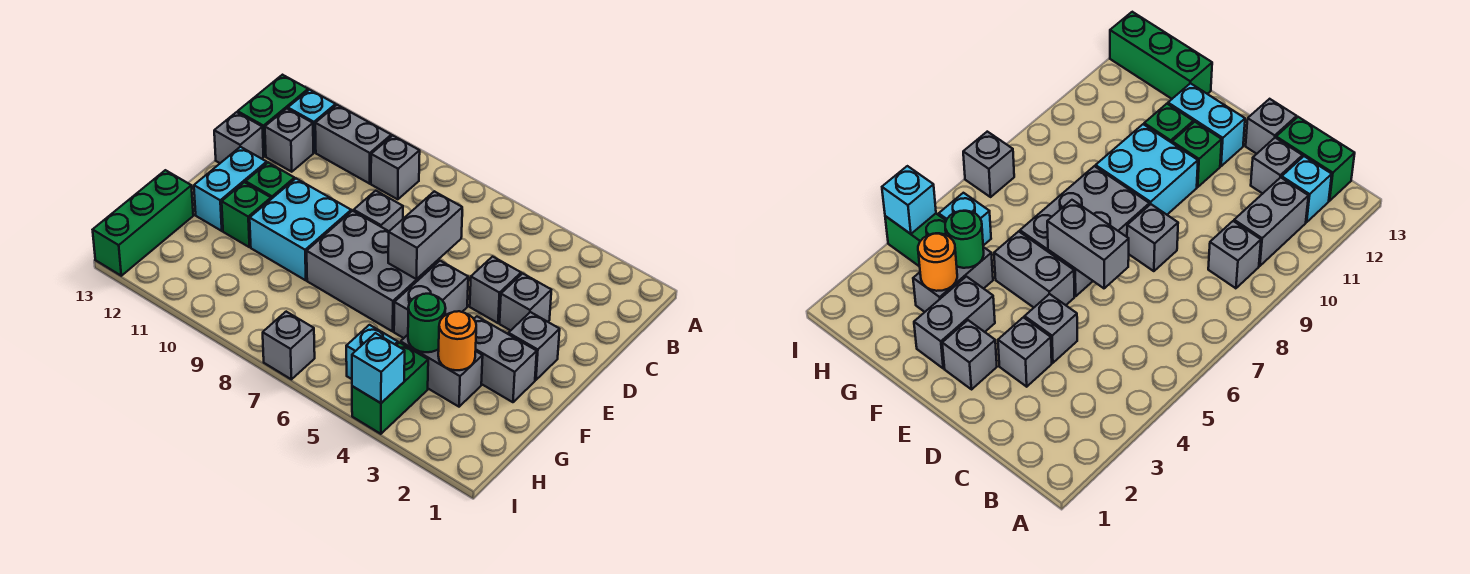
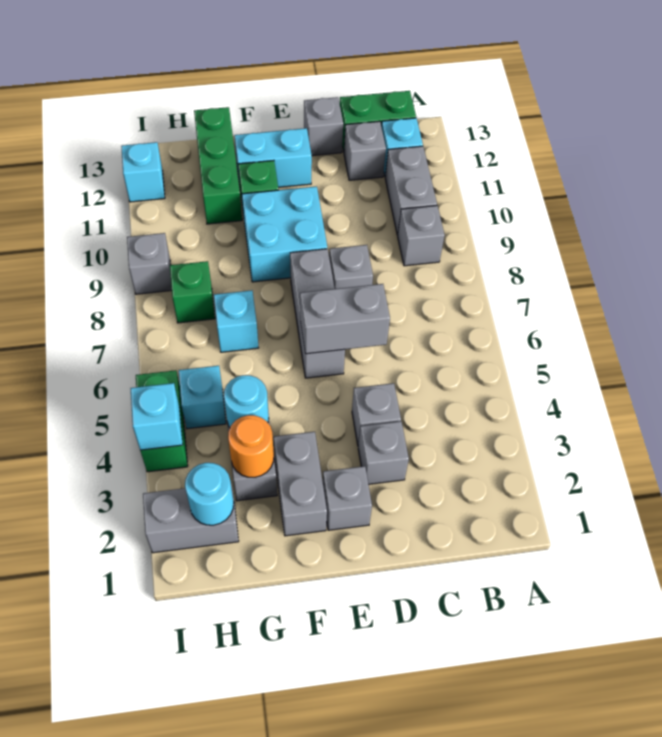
grey 1x2 brick [394,261,468,338] -> grey 1x2 brick moved to [143,483,239,553]
grey 2x3 brick [307,211,439,331] -> grey 1x3 brick [290,249,345,378]
green 1x1 brick [246,163,295,199] -> green 1x1 brick moved to [170,261,215,323]
green 1x1 round brick [408,294,446,352] -> cyan 1x1 round brick [224,375,269,428]
none -> cyan 1x1 brick [214,290,259,352]
green 1x3 brick [93,170,193,276] -> green 1x3 brick turned to [194,107,242,224]
none -> cyan 1x1 round brick [185,463,234,525]
green 1x2 brick [352,343,428,434] -> green 1x2 brick turned to [136,370,188,472]
grey 1x1 brick [263,312,315,379] -> grey 1x1 brick moved to [127,233,172,294]
none -> cyan 1x1 brick [121,142,165,202]

